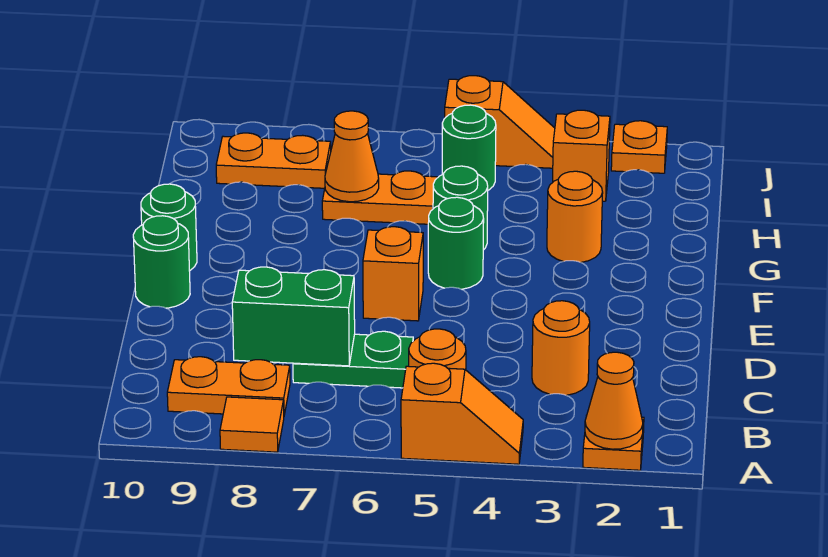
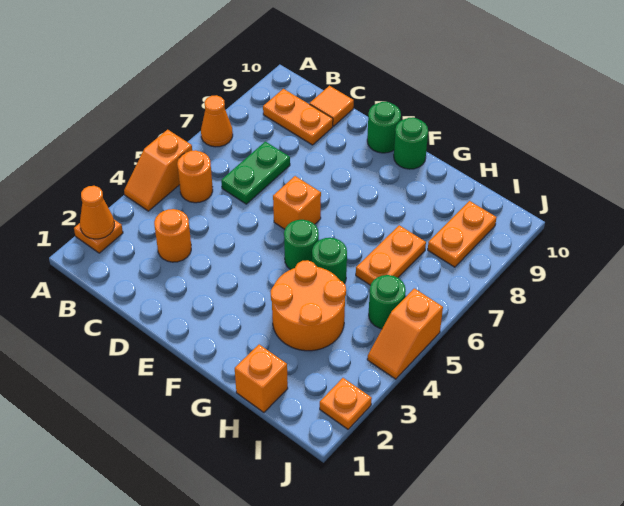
orange 1x1 tile [220,397,284,452] -> orange 1x1 tile moved to [310,86,354,126]
orange 1x2 plate [167,357,290,415] -> orange 1x2 plate turned to [263,89,333,145]
green 1x2 brick [232,267,355,366] -> none
orange 1x1 round brick [547,171,603,262] -> orange 2x2 round brick [271,260,346,351]
orange 1x1 cone [325,111,379,202] -> orange 1x1 cone moved to [201,95,233,147]
orange 1x1 brick [553,110,610,201] -> orange 1x1 brick moved to [235,344,288,412]

